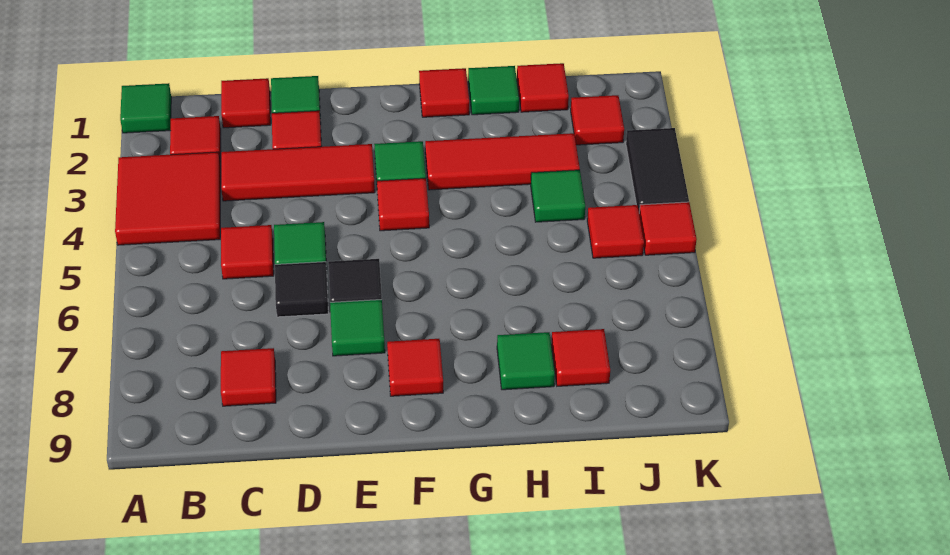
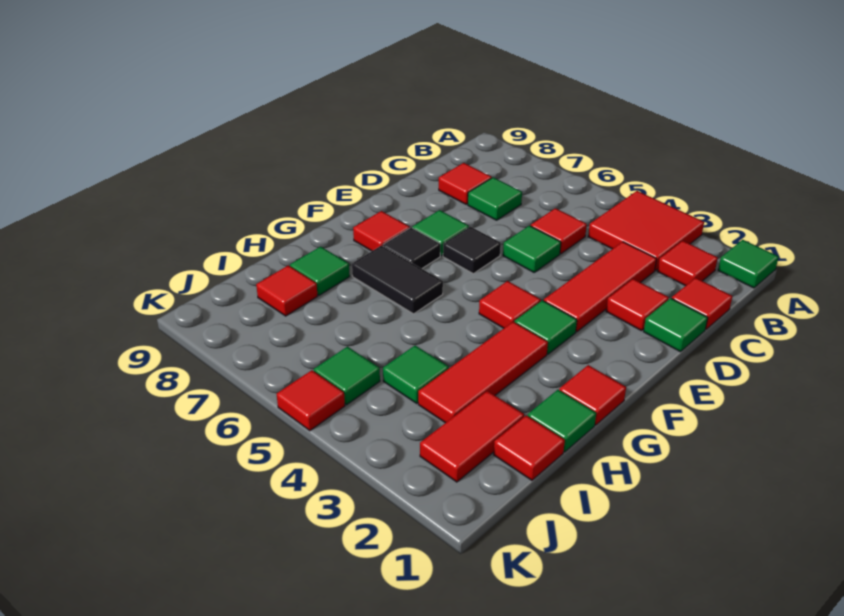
none -> green 1x1 tile [468,177,522,220]
black 1x1 tile [275,262,328,317] -> black 1x1 tile moved to [383,228,440,269]
red 1x1 tile [571,95,624,145] -> red 1x2 tile [420,391,524,482]
red 1x1 tile [587,205,644,258] -> green 1x1 tile [314,346,380,405]
black 1x2 tile [626,128,689,211] -> black 1x2 tile moved to [352,245,443,314]

